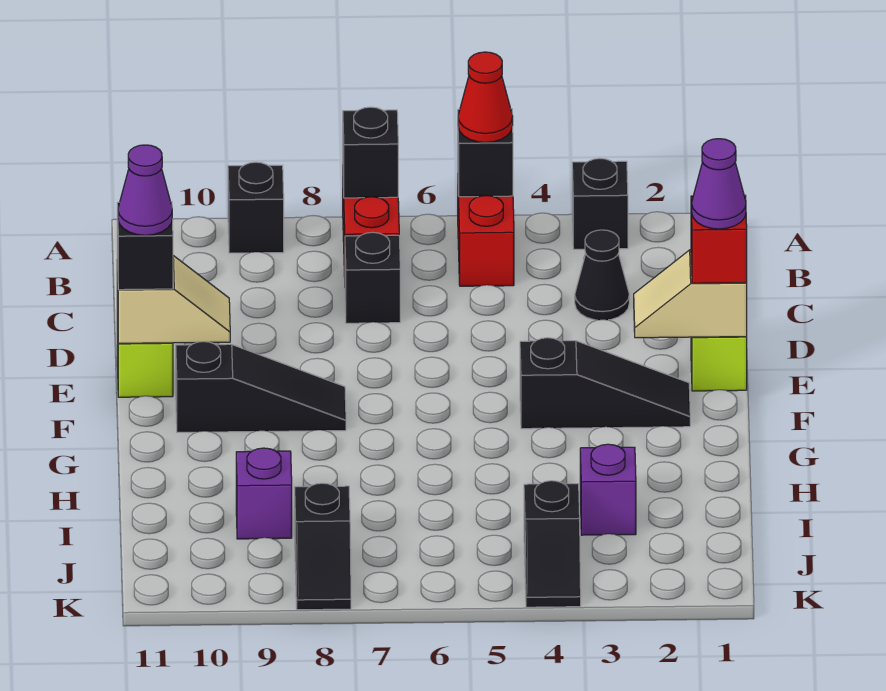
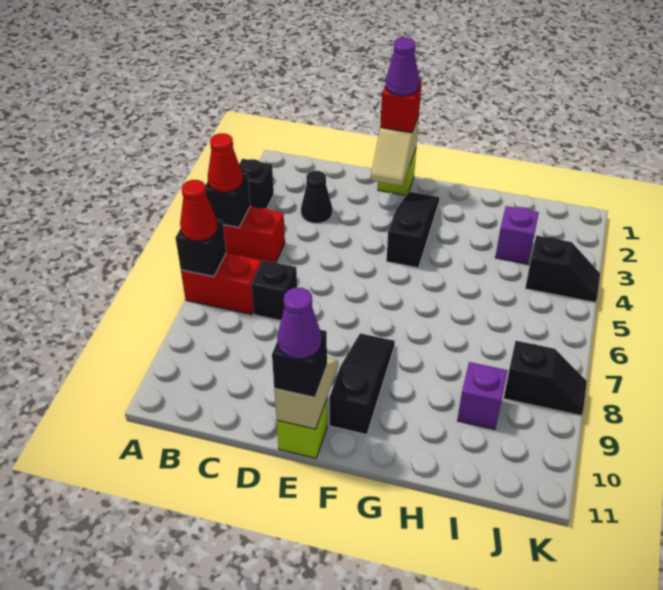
none -> red 1x1 cone [180,180,217,241]
black 1x1 brick [228,162,284,253] -> none

